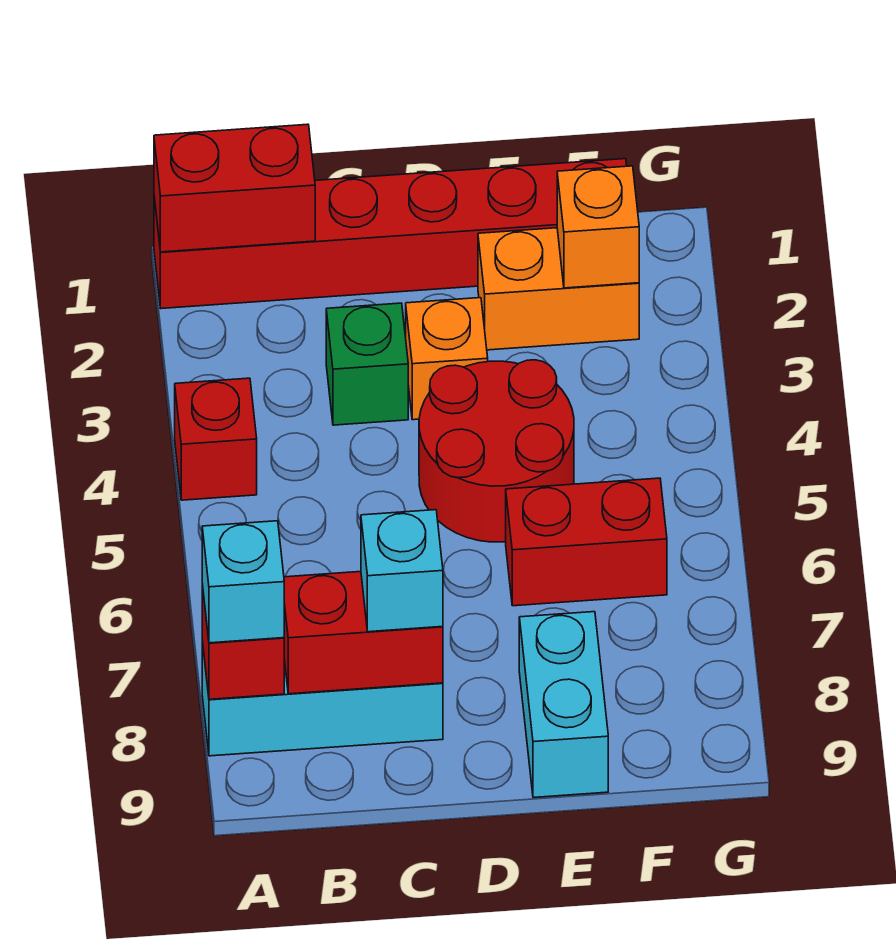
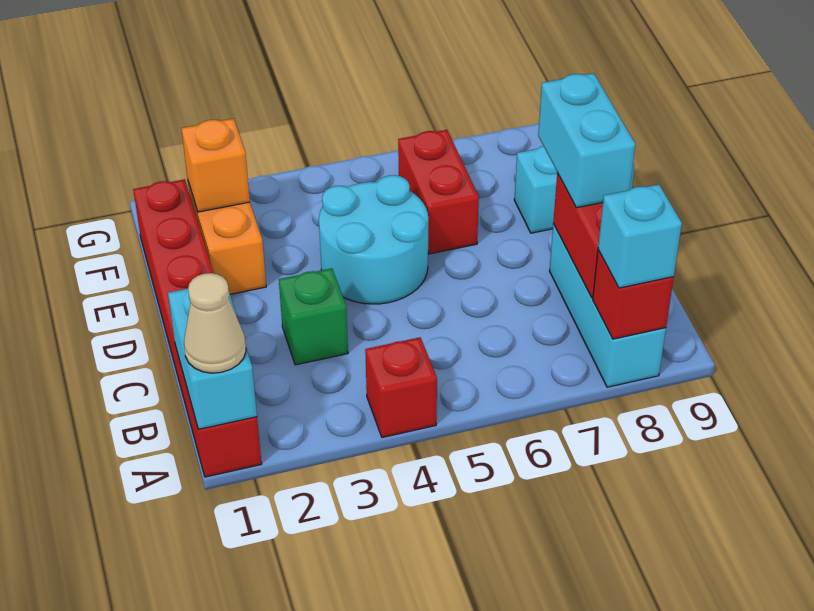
red 1x2 brick [154,124,315,252] -> cyan 1x2 brick [168,289,257,429]
none -> tan 1x1 cone [184,273,246,373]
cyan 1x1 brick [361,510,443,632] -> cyan 1x2 brick [538,73,635,208]
orange 1x1 brick [406,298,488,420] -> none
red 2x2 round brick [419,360,574,542] -> cyan 2x2 round brick [319,175,428,304]

